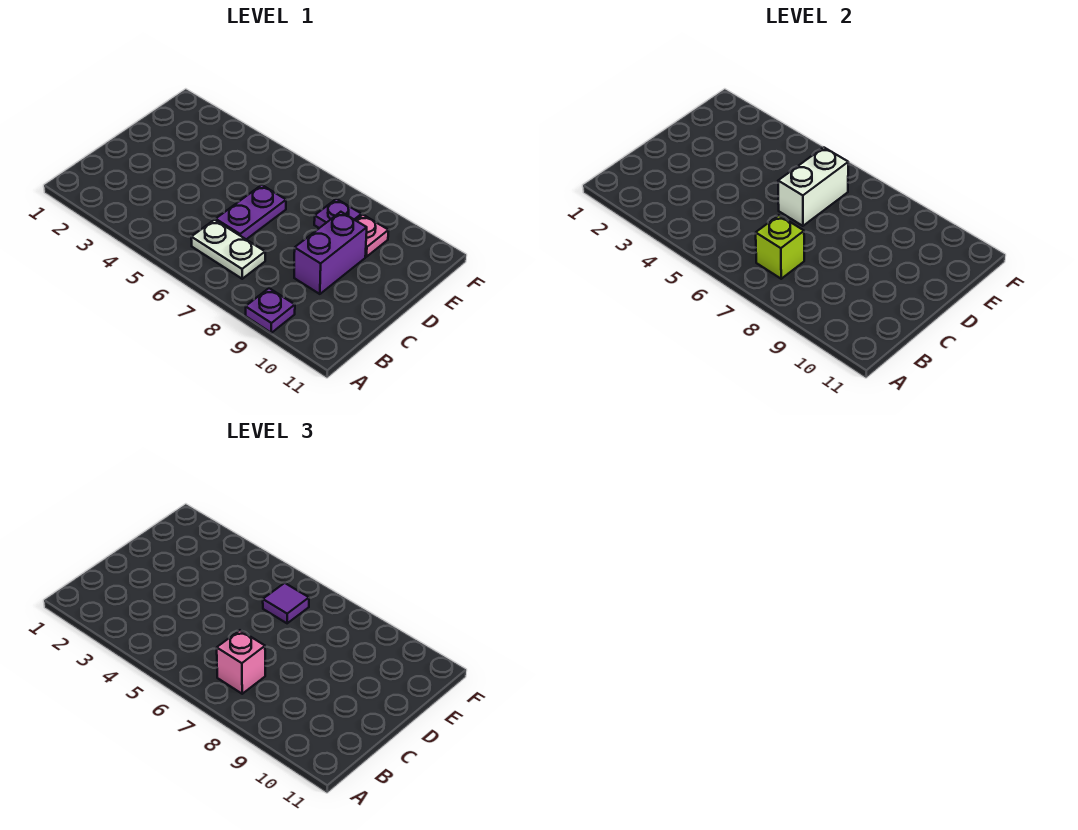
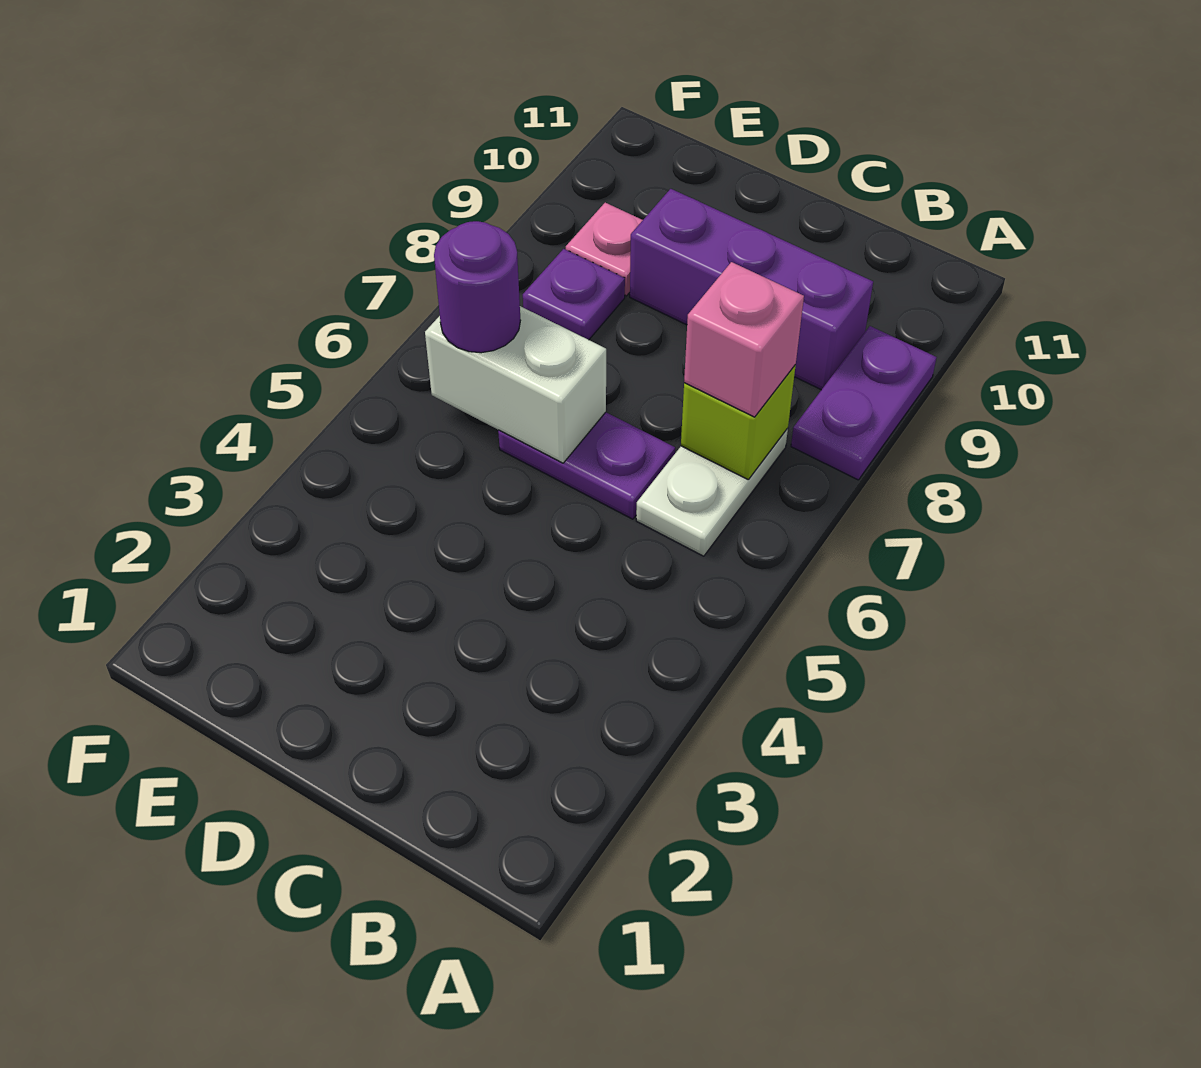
purple 1x1 plate [246,288,295,333] -> purple 1x2 plate [791,326,936,480]
purple 1x2 brick [294,212,367,294] -> purple 1x3 brick [630,189,873,390]
purple 1x1 tile [263,583,309,623] -> purple 1x1 round brick [434,221,520,353]

